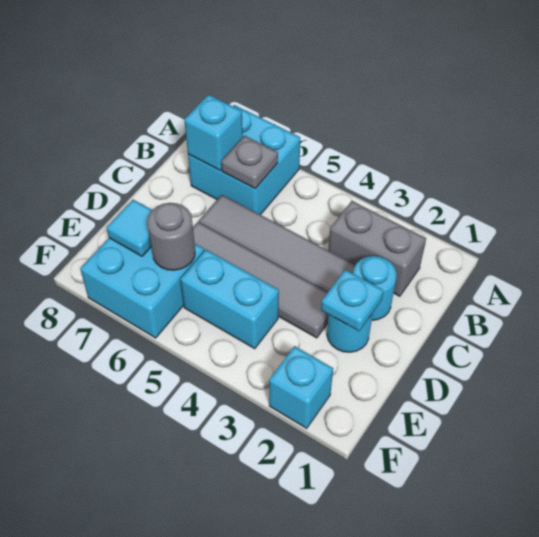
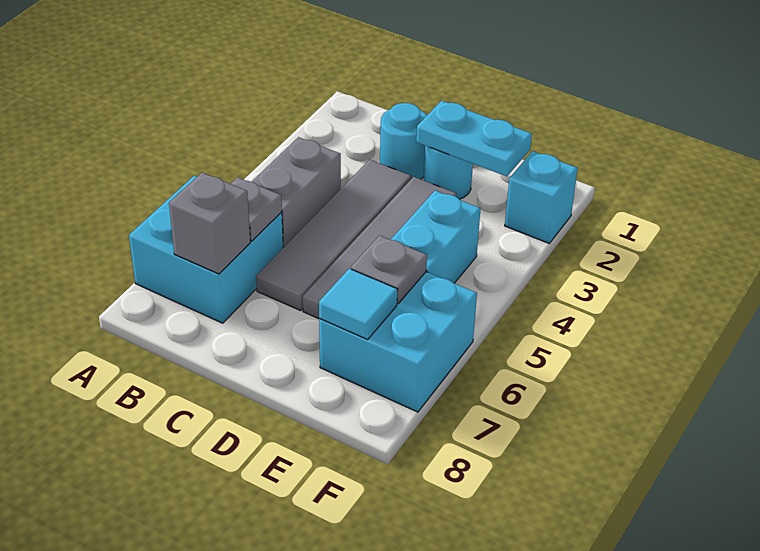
grey 1x2 brick [328,201,426,296] -> grey 1x2 brick moved to [252,137,341,248]
cyan 1x1 brick [184,95,243,170] -> grey 1x1 brick [169,173,250,274]
cyan 1x1 plate [321,270,384,331] -> cyan 1x2 plate [416,101,532,176]
grey 1x1 round brick [147,203,195,270] -> grey 1x1 plate [351,235,427,303]

